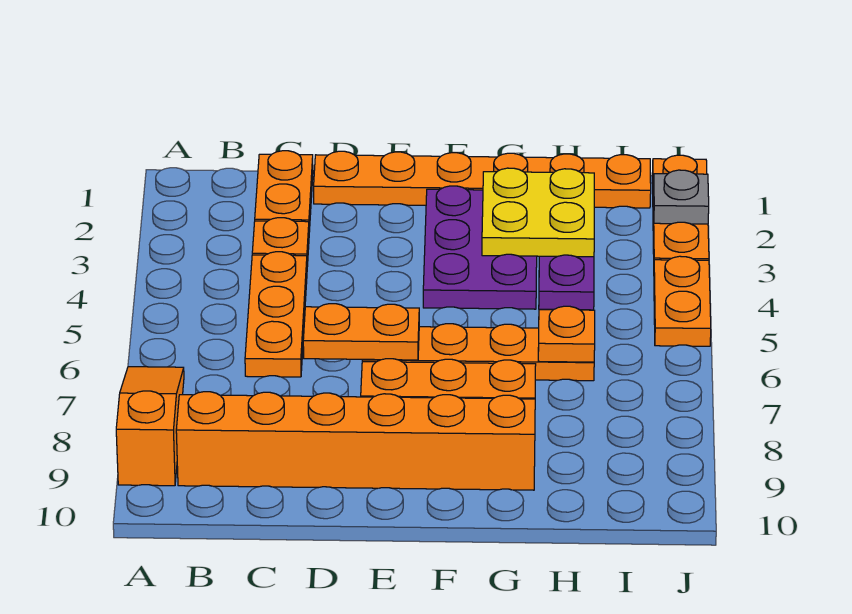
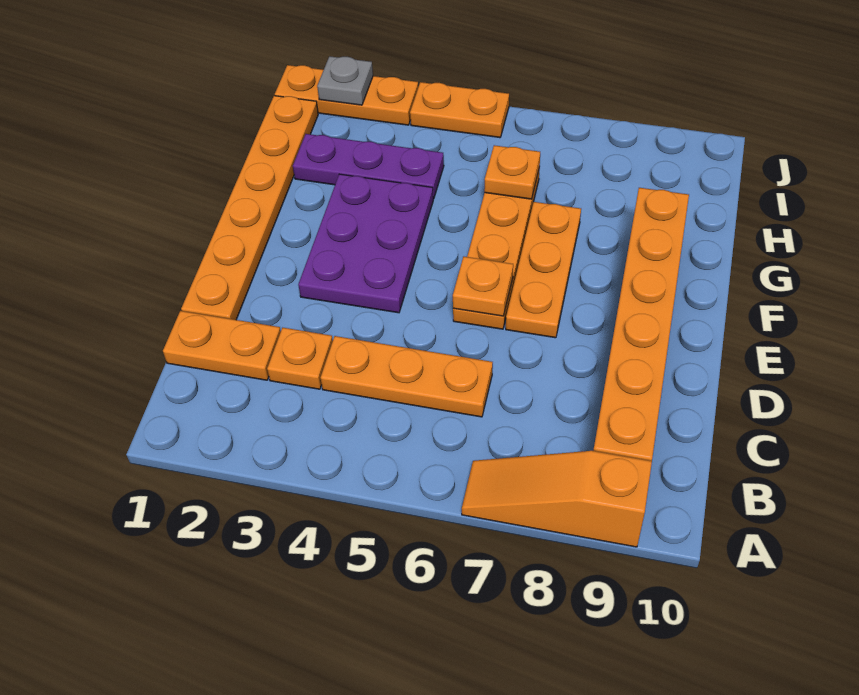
orange 1x2 plate [303,304,419,360] -> orange 1x1 plate [453,256,513,316]
purple 2x3 plate [423,186,537,309] -> purple 2x3 plate turned to [298,174,433,313]
yellow 2x2 plate [482,168,594,257] -> none

